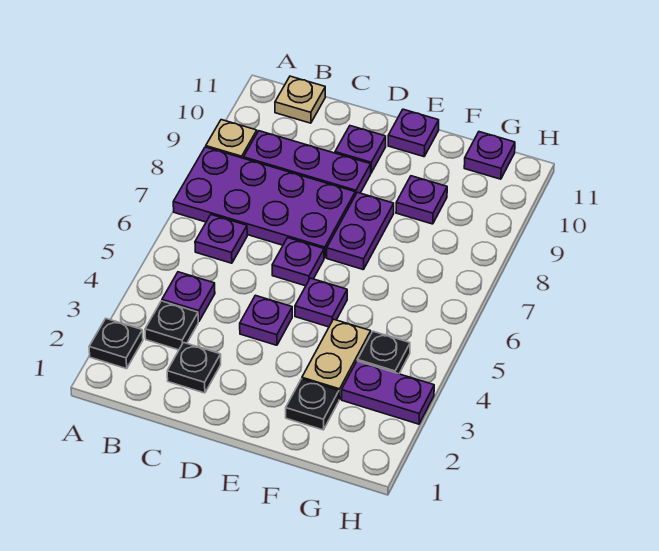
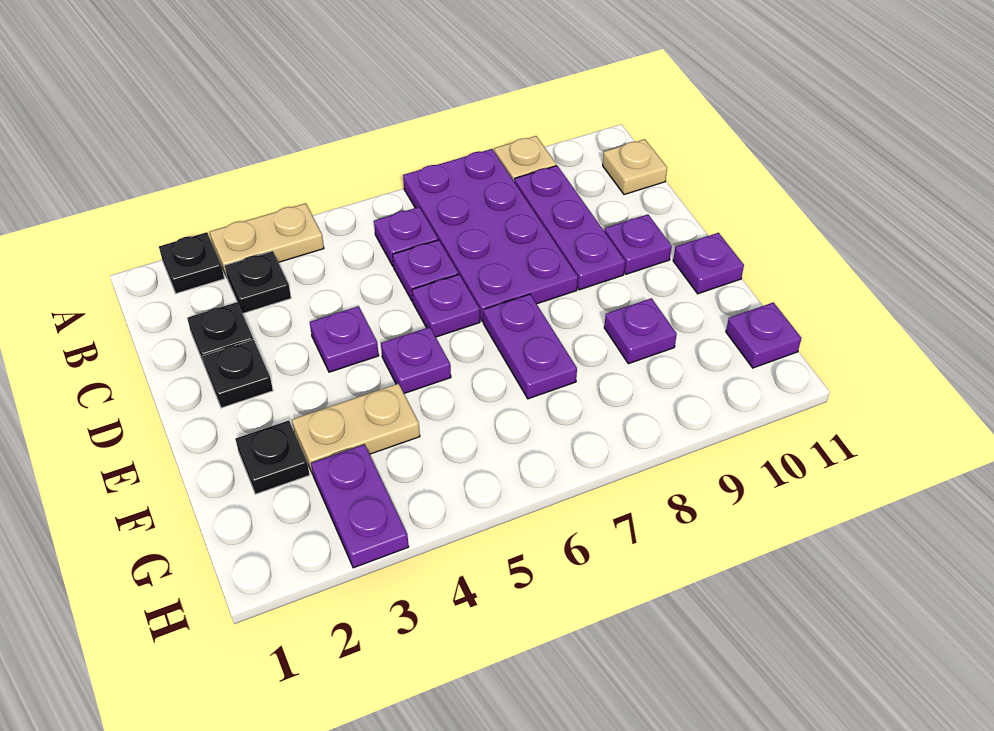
none -> tan 1x2 plate [210,203,324,277]
purple 1x1 plate [162,272,215,321] -> purple 1x1 plate moved to [393,240,458,302]
purple 1x2 plate [327,192,394,270] -> purple 1x2 plate turned to [483,294,577,399]
black 1x1 plate [358,331,410,374] -> black 1x1 plate moved to [202,340,273,408]

